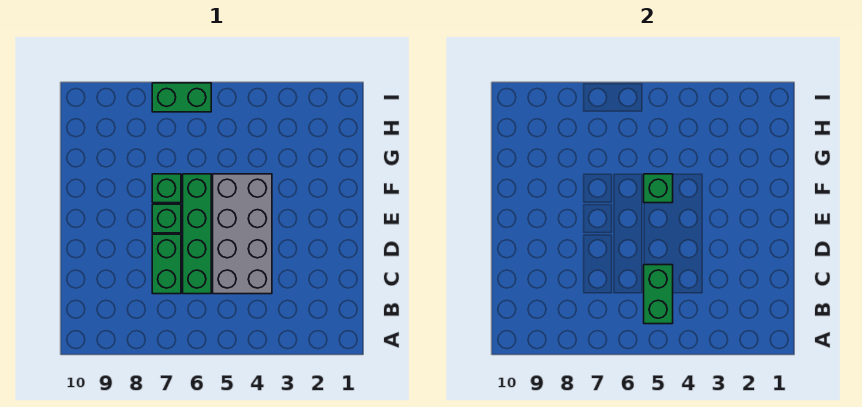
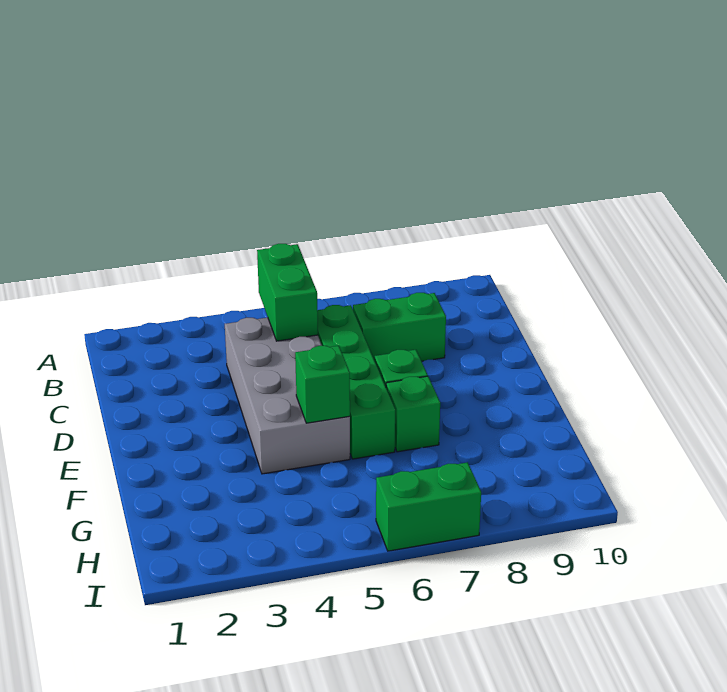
green 1x2 brick [152,234,181,294] -> green 1x2 brick turned to [353,293,446,361]

